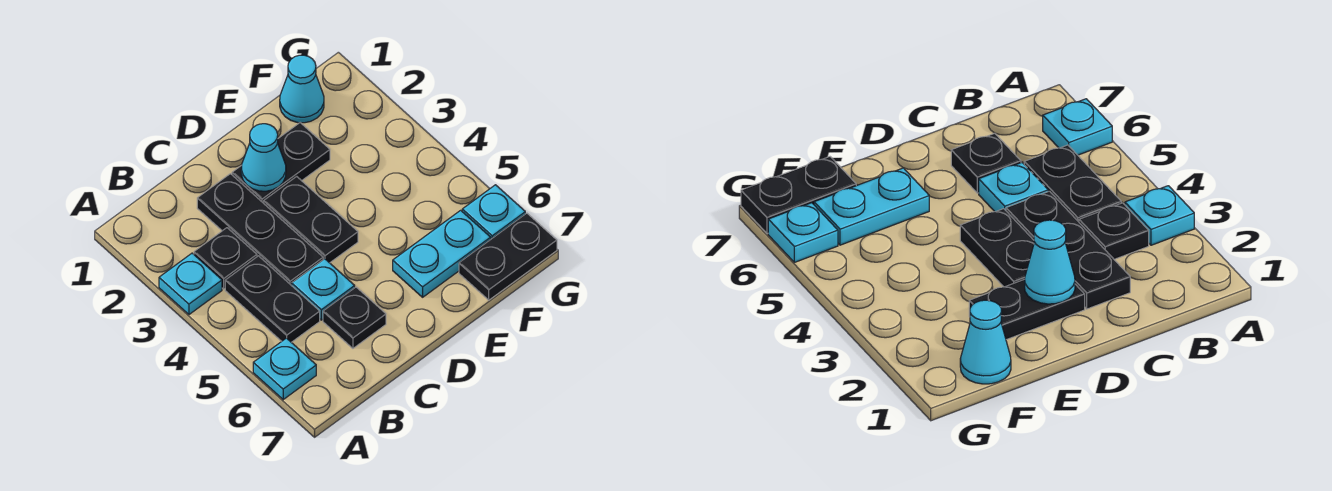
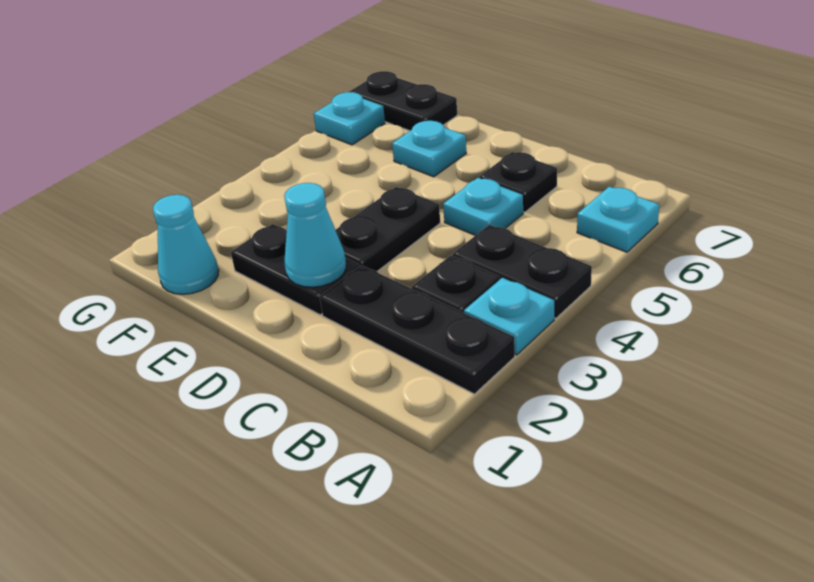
black 1x2 plate [225,256,320,342] -> black 1x2 plate turned to [453,225,592,318]
black 1x3 plate [197,174,323,286] -> black 1x3 plate turned to [320,265,515,394]
cyan 1x2 plate [393,210,491,297] -> cyan 1x1 plate [392,121,466,177]

